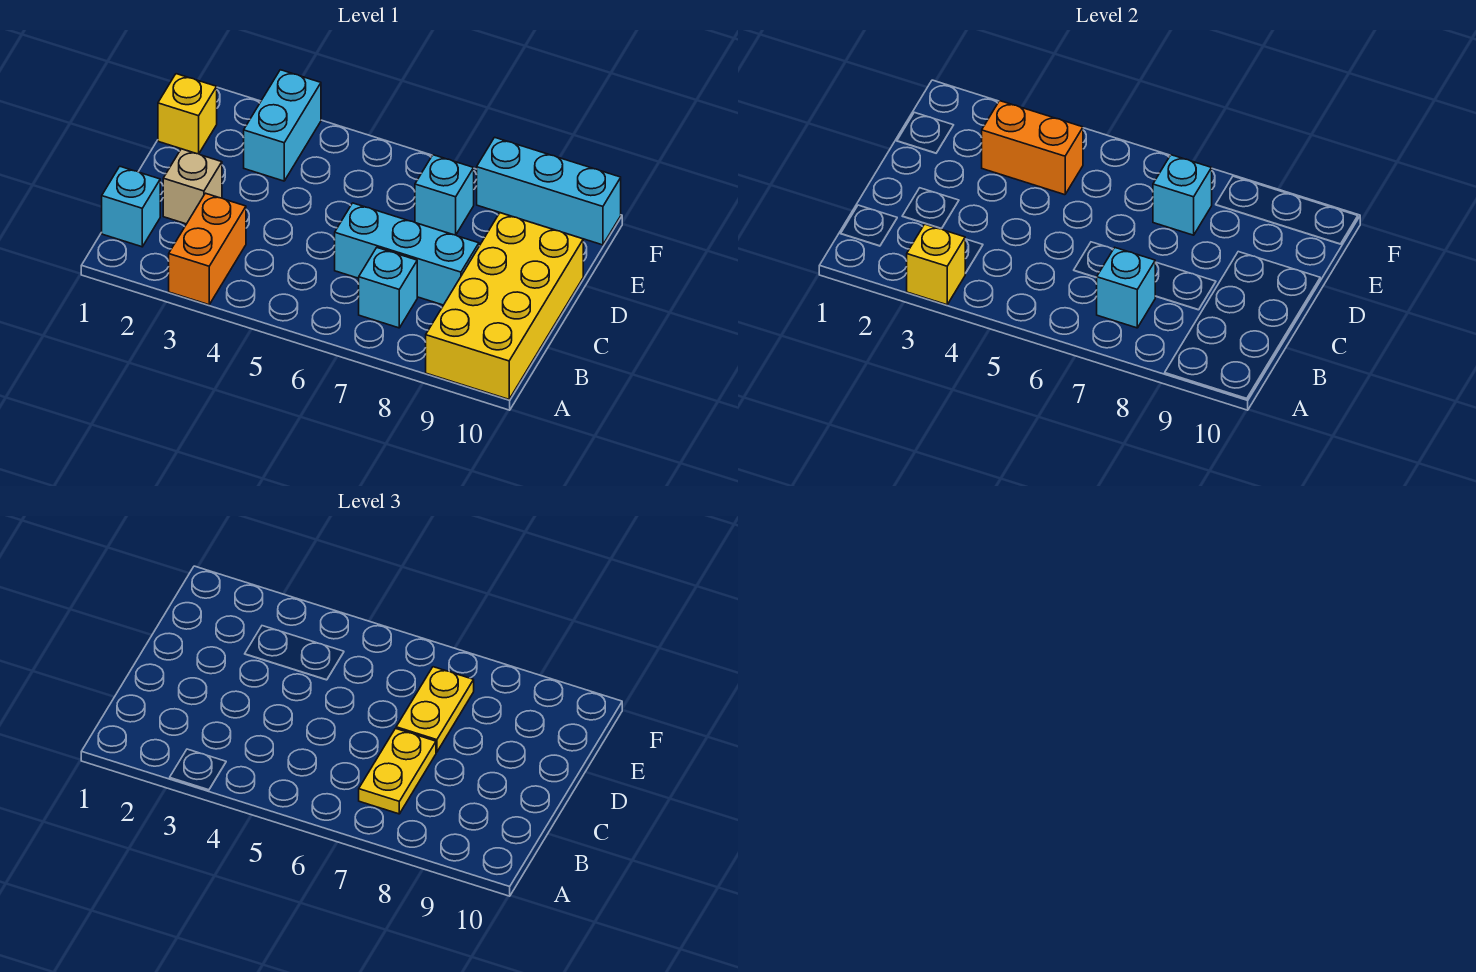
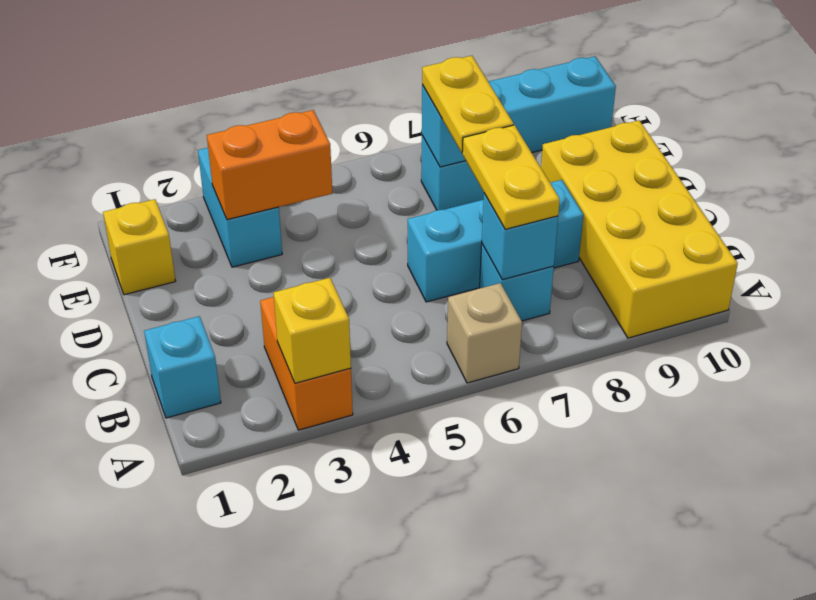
tan 1x1 brick [163,149,222,224] -> tan 1x1 brick moved to [447,283,522,383]

